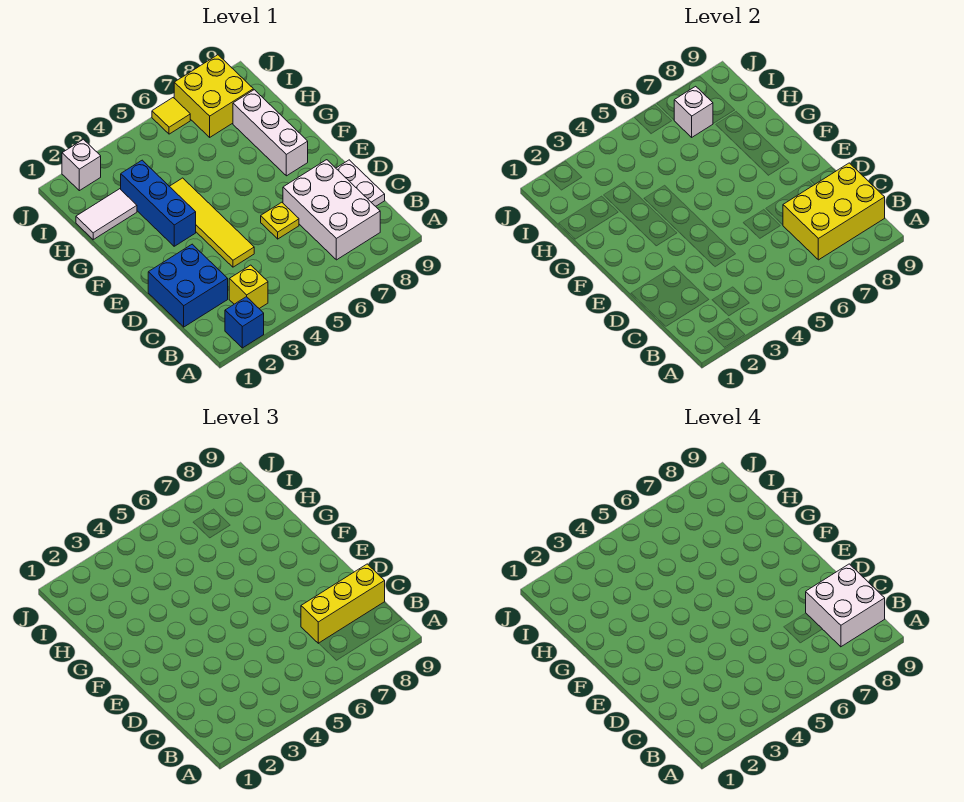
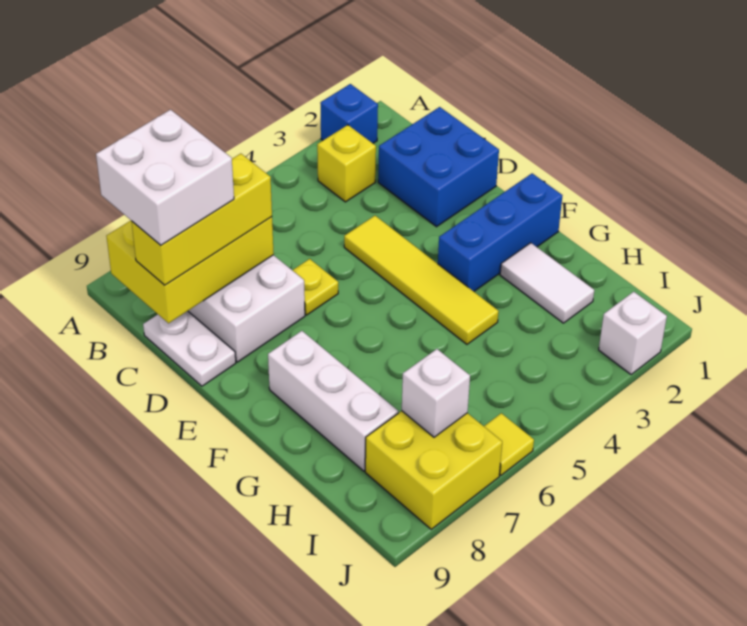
blue 1x3 brick [121,160,196,246] -> blue 1x3 brick turned to [438,173,563,291]
white 1x2 tile [76,189,137,240] -> white 1x2 tile turned to [500,243,594,323]

